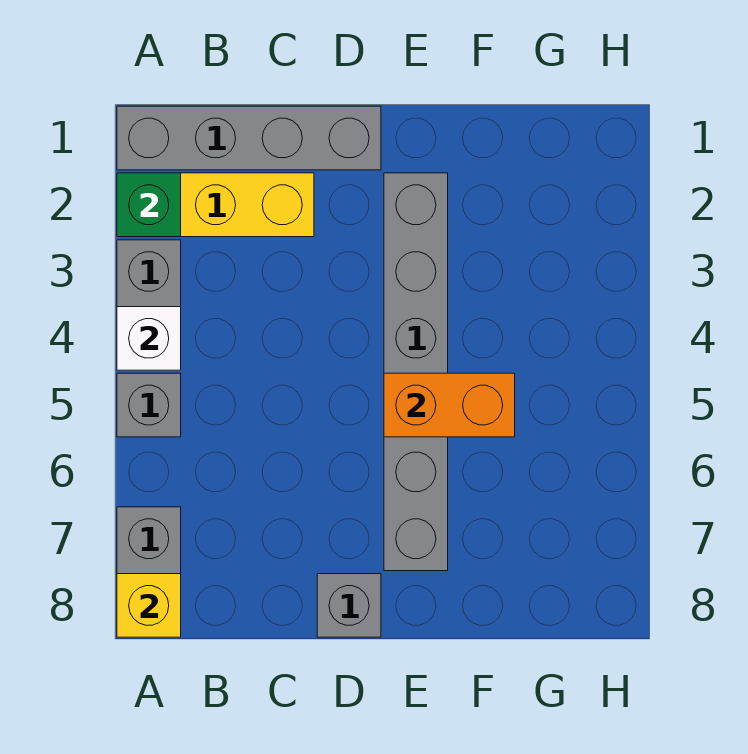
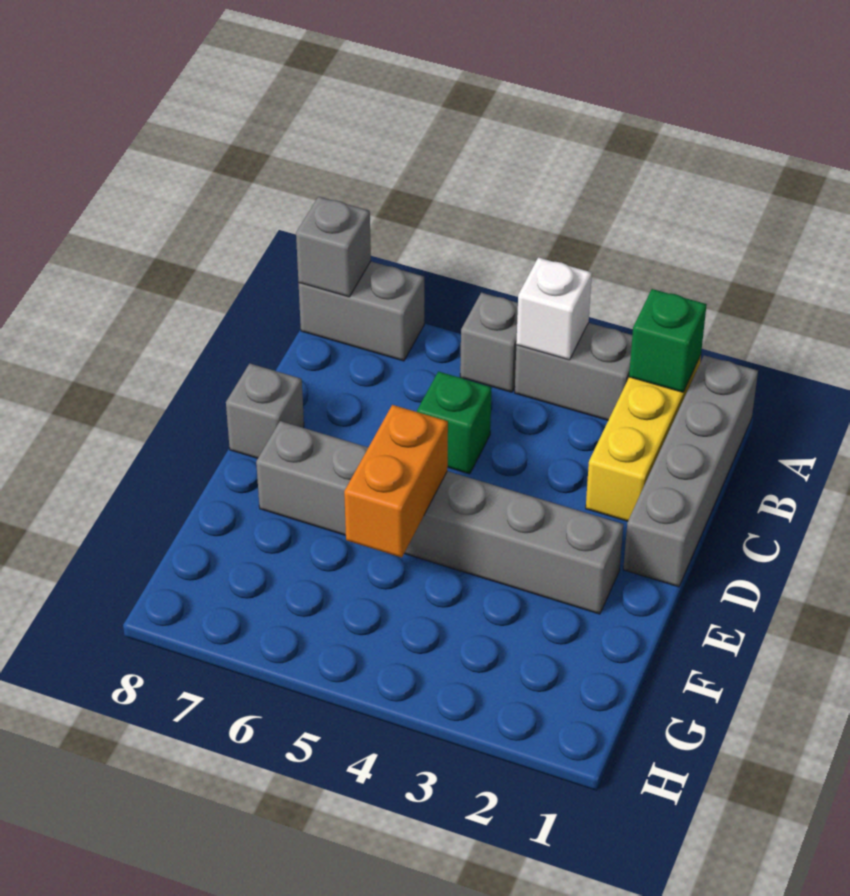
yellow 1x1 brick [117,574,181,637] -> grey 1x1 brick [296,197,371,297]
none -> green 1x1 brick [417,371,492,474]

